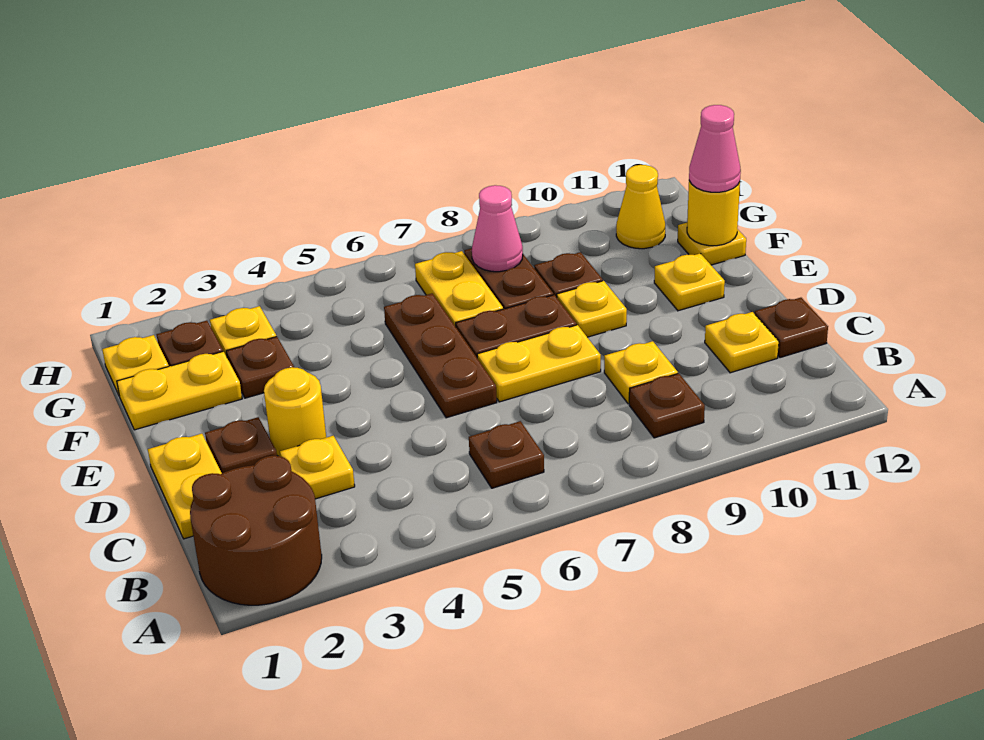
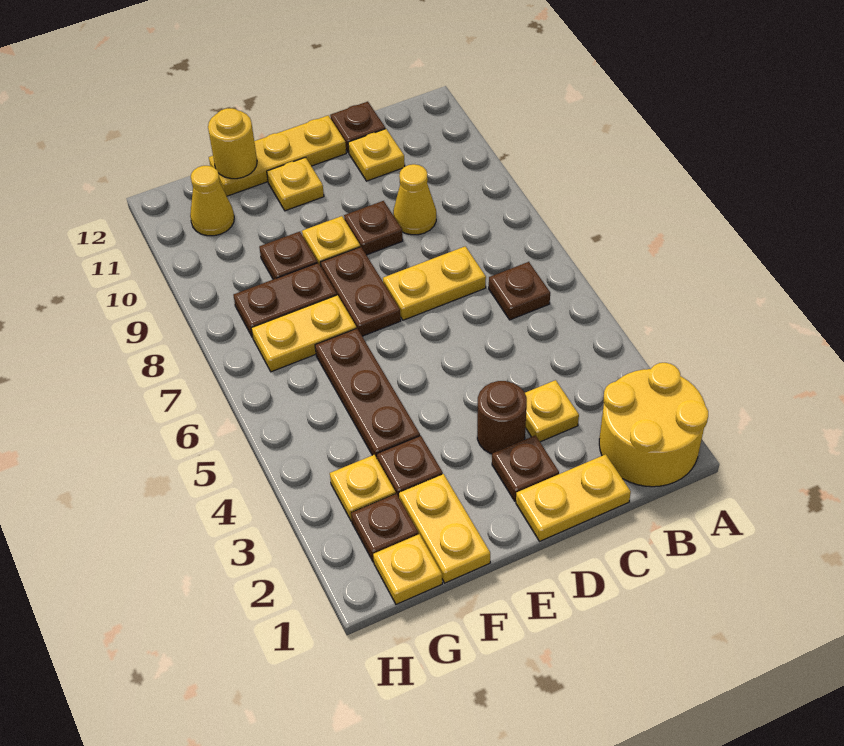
brown 2x2 round brick [190,456,322,605] -> yellow 2x2 round brick [599,363,708,487]
brown 1x1 plate [629,373,705,438] -> brown 1x1 plate moved to [344,201,403,255]
yellow 1x1 plate [604,341,678,404] -> yellow 1x1 cone [393,164,436,235]
yellow 1x1 round brick [264,367,326,456] -> brown 1x1 round brick [477,381,527,454]
brown 1x3 plate [384,293,497,418] -> brown 1x3 plate turned to [315,329,420,458]
yellow 1x2 plate [477,325,601,402] -> yellow 1x2 plate turned to [383,246,486,320]
yellow 1x1 plate [678,223,746,265] -> yellow 1x3 plate [209,116,346,196]
pink 1x1 cone [689,105,741,192] -> none
pink 1x1 cone [472,185,523,272] -> none

